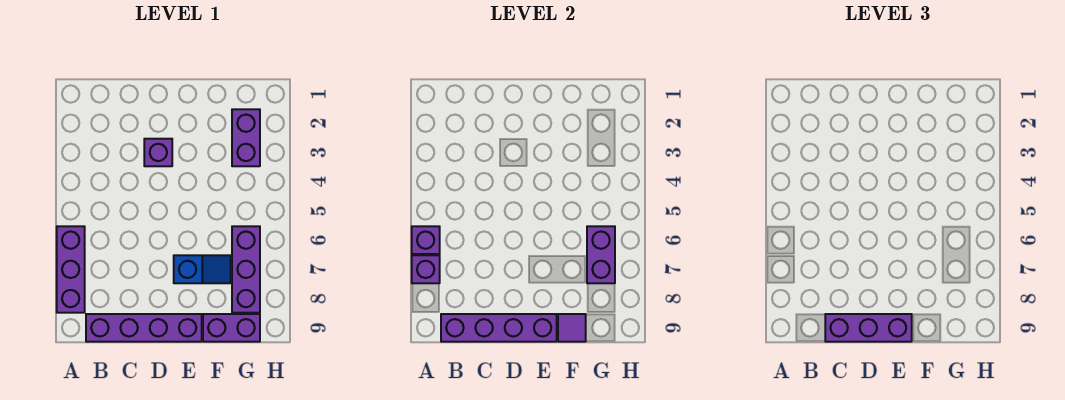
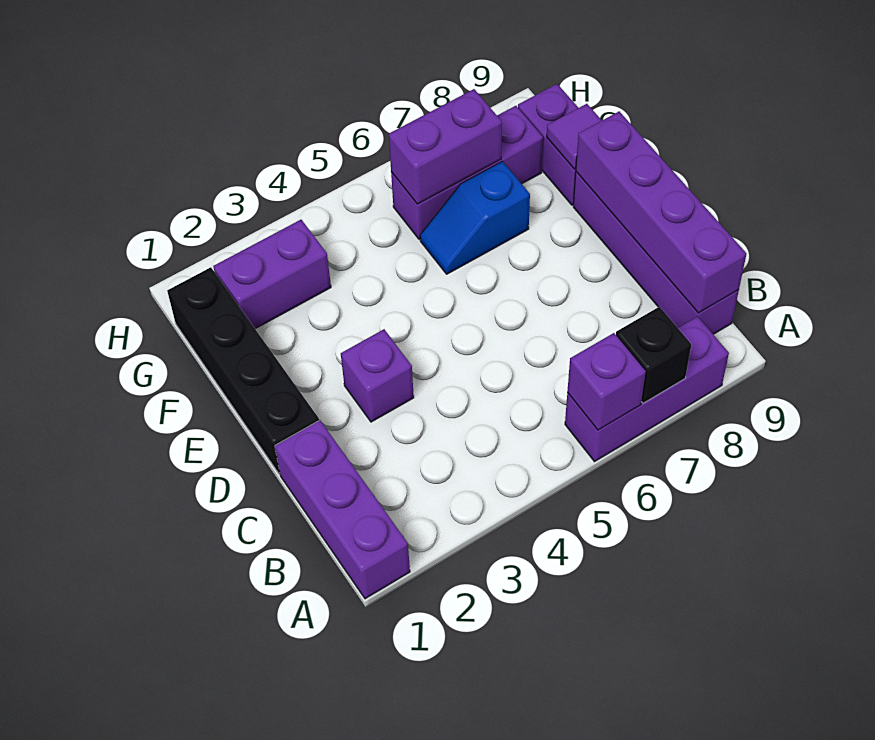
purple 1x1 brick [412,255,440,283] -> black 1x1 brick [616,307,691,403]
purple 1x3 brick [825,314,912,342] -> purple 1x3 brick moved to [275,420,410,599]
none -> black 1x4 brick [167,267,319,474]
blue 1x2 slope [174,255,231,283] -> blue 1x2 slope turned to [420,161,530,274]

